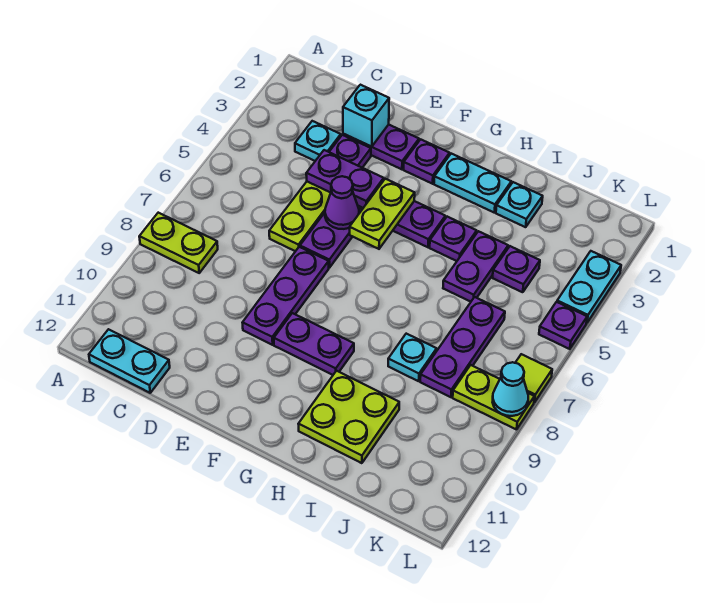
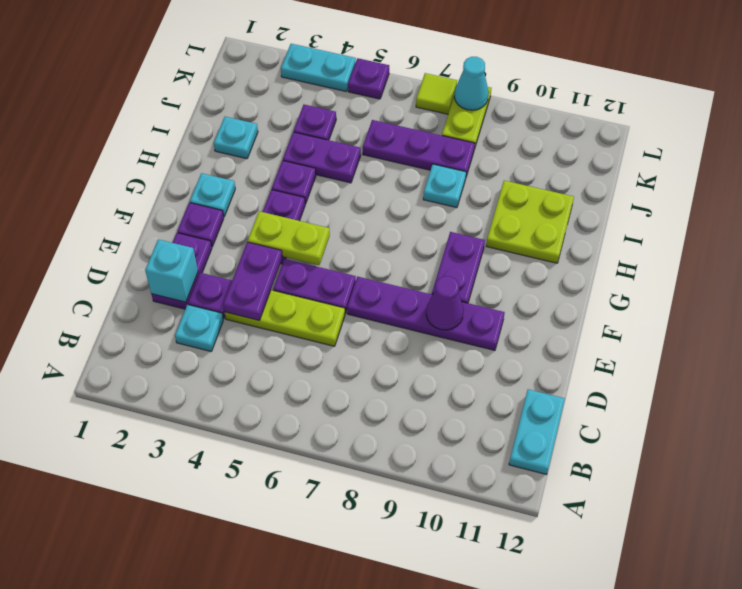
lime 1x2 plate [139,213,218,273] -> none
purple 1x1 cone [325,176,359,229] -> purple 1x1 cone moved to [426,276,464,330]
purple 1x3 plate [242,247,329,345] -> purple 1x4 plate [347,277,505,350]
cyan 1x2 plate [434,154,511,212] -> cyan 1x1 plate [190,173,235,216]

